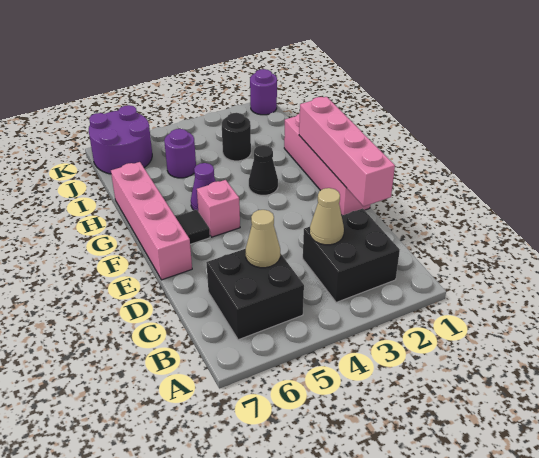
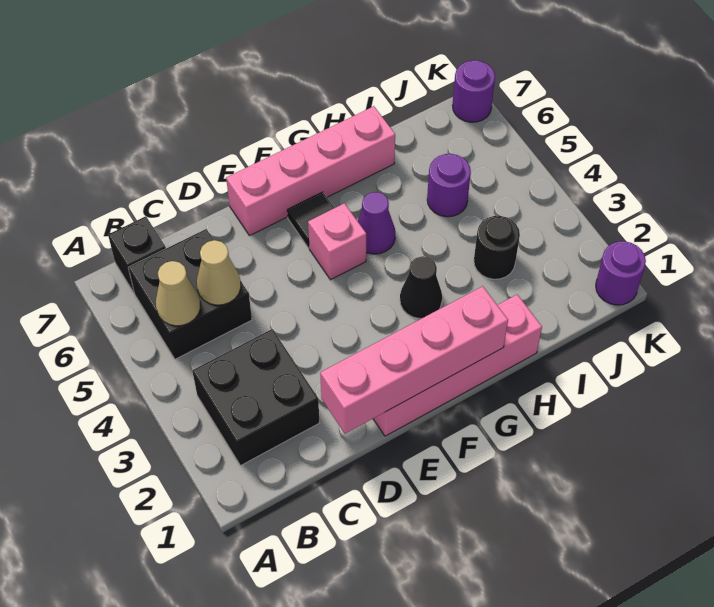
none -> black 1x1 brick [108,216,166,292]
tan 1x1 cone [310,188,344,245] -> tan 1x1 cone moved to [156,261,200,326]
purple 2x2 round brick [89,105,152,174] -> purple 1x1 round brick [452,60,495,122]

